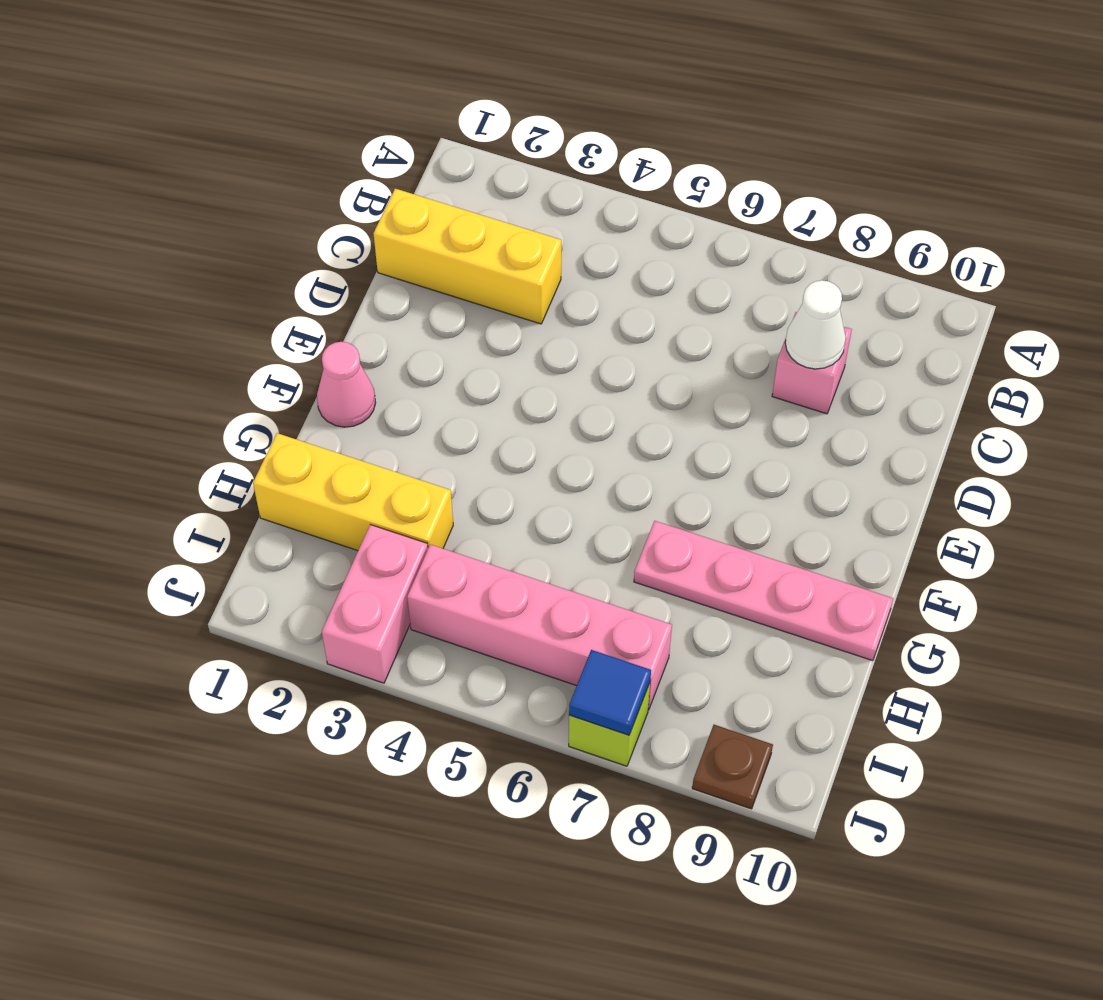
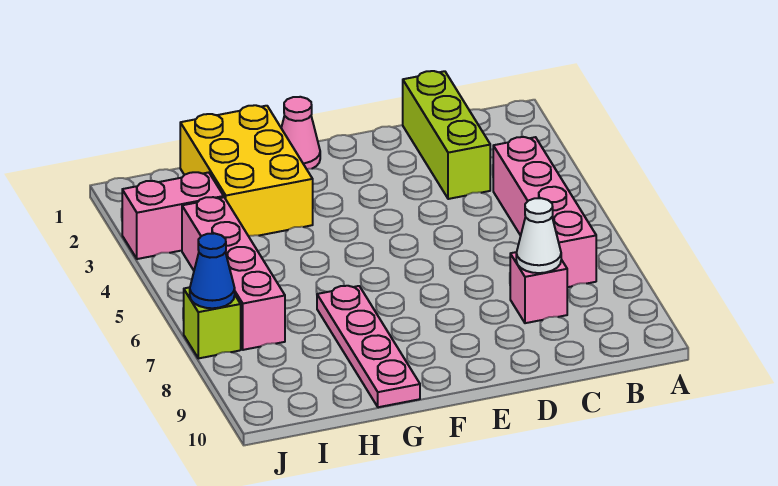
none -> pink 1x4 brick [493,137,596,287]
yellow 1x3 brick [373,189,561,324] -> lime 1x3 brick [403,71,490,199]
yellow 1x3 brick [253,433,453,551] -> yellow 2x3 brick [180,105,313,236]
blue 1x1 tile [569,650,651,735] -> blue 1x1 cone [190,233,235,308]
brown 1x1 plate [692,725,773,809] -> none

